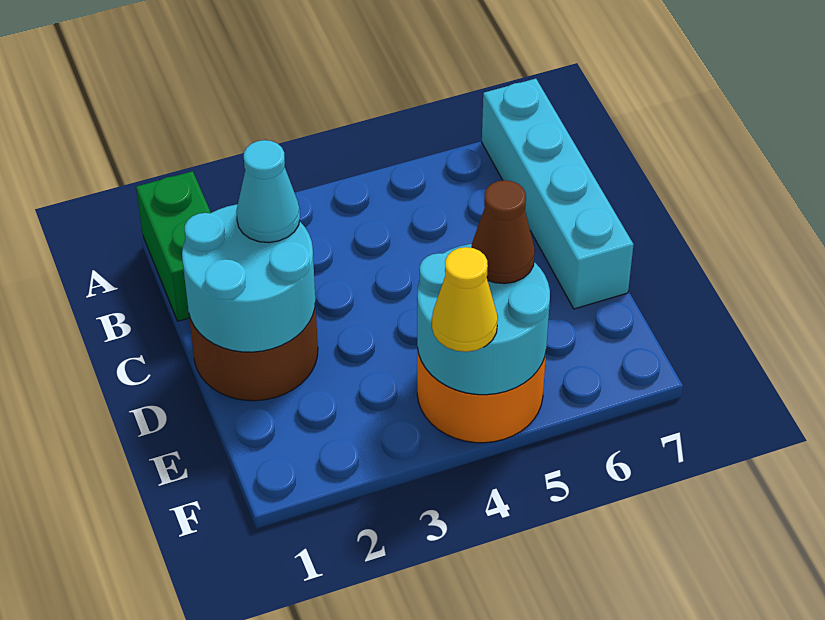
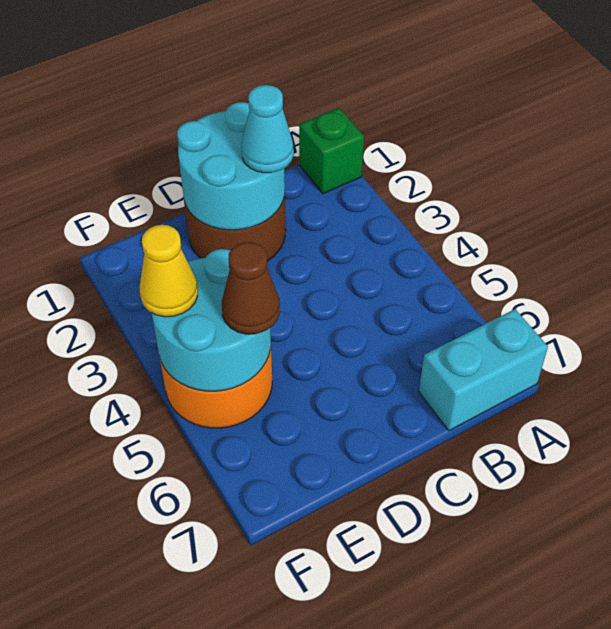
green 1x2 brick [136,171,211,321] -> green 1x1 brick [299,108,364,194]
cyan 1x4 brick [482,79,634,309] -> cyan 1x2 brick [419,309,548,431]

